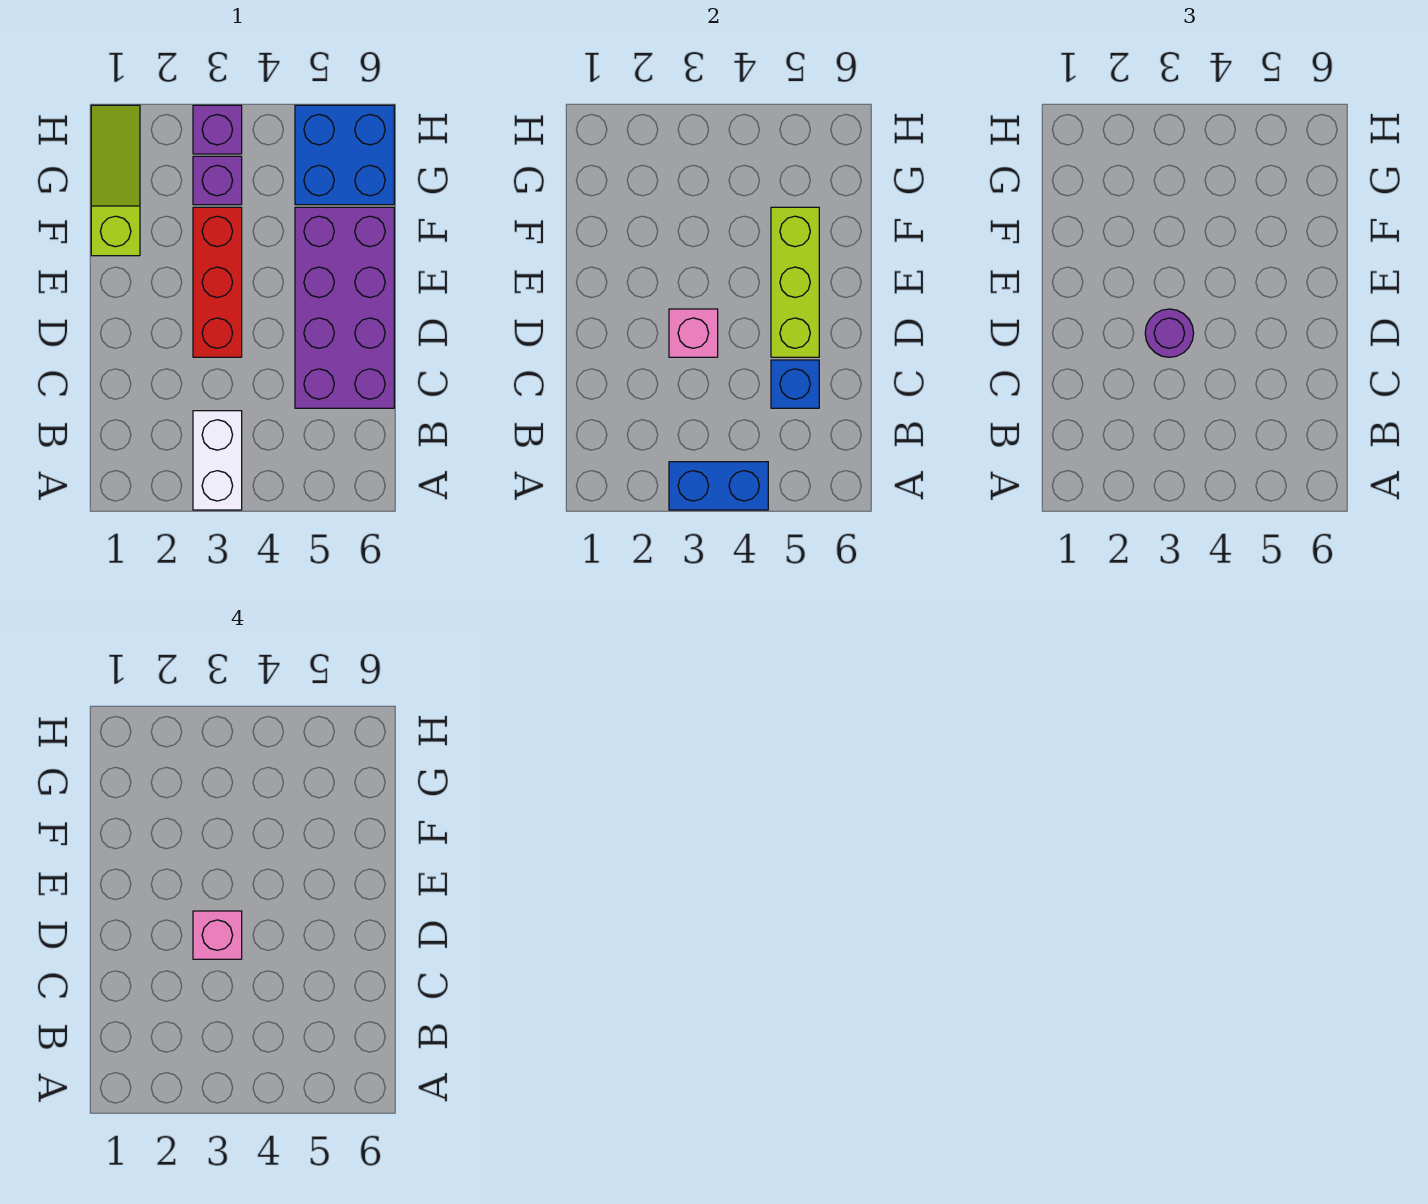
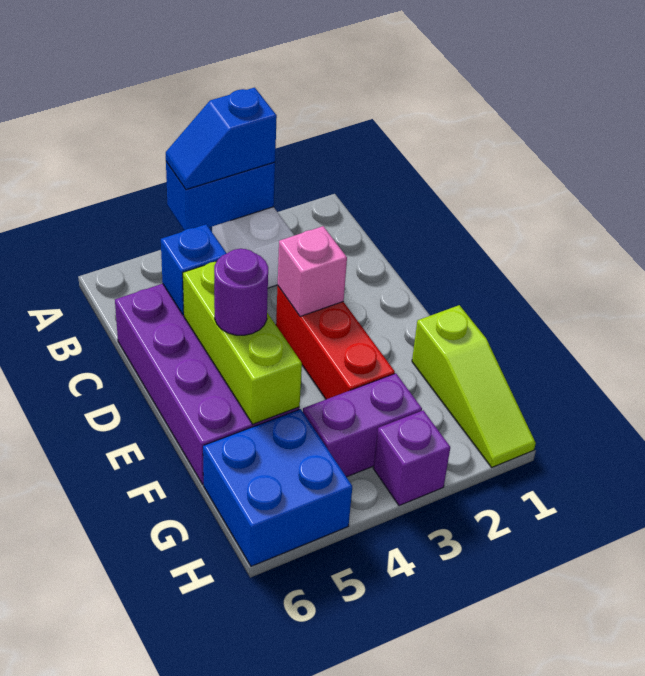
none -> blue 1x2 slope [166,88,277,190]
purple 1x1 round brick [1145,309,1194,357] -> purple 1x1 round brick moved to [214,249,268,335]
pink 1x1 brick [193,911,242,959] -> none
purple 1x1 brick [193,156,242,205] -> purple 1x2 brick [303,373,422,477]

